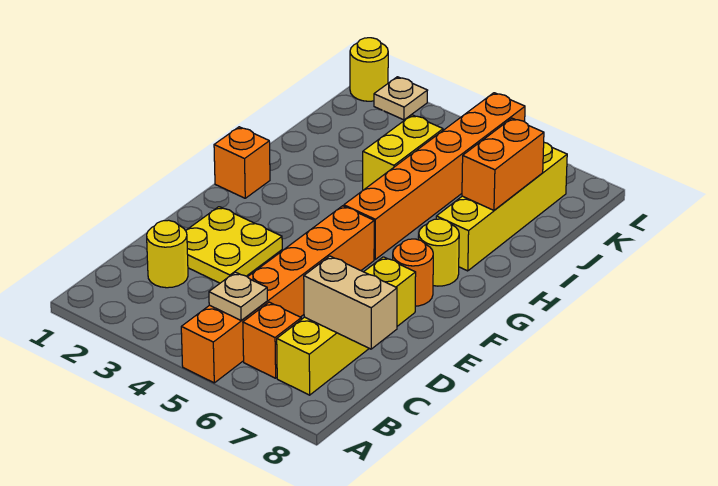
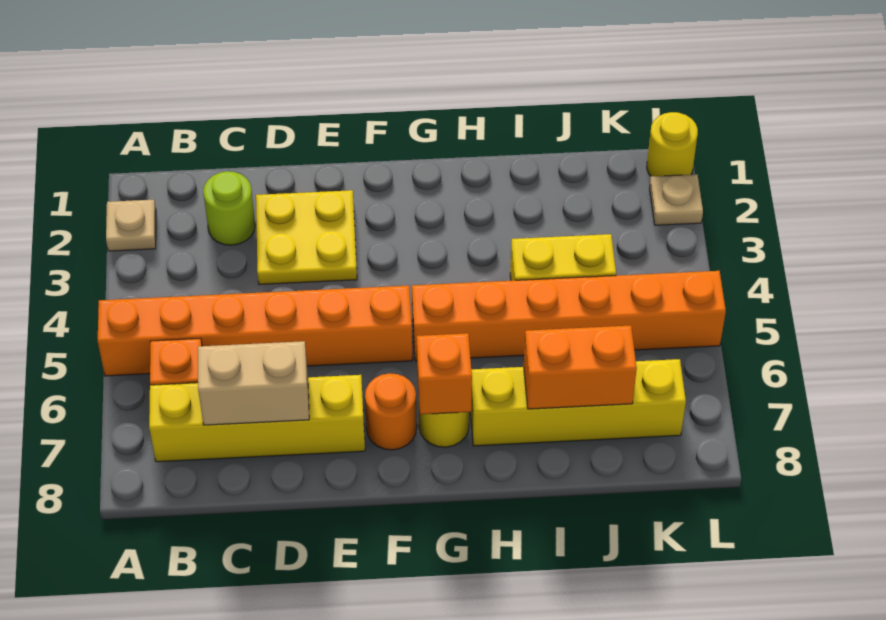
tan 1x1 plate [209,272,267,320] -> tan 1x1 plate moved to [106,200,156,251]
yellow 1x1 round brick [147,220,188,288] -> lime 1x1 round brick [203,171,255,245]
tan 1x2 brick [304,256,397,349] -> tan 1x2 brick turned to [198,341,309,425]
orange 1x1 brick [214,127,270,198] -> orange 1x1 brick moved to [417,333,472,414]

